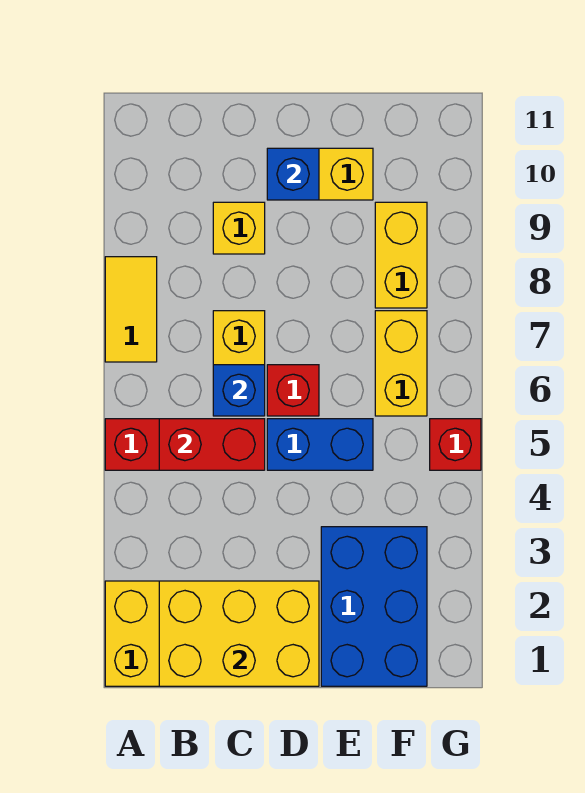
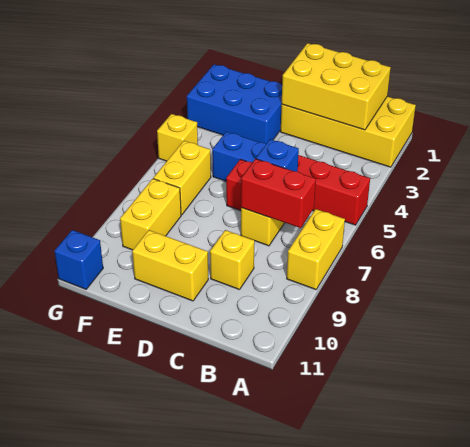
yellow 1x2 tile [105,257,157,362] -> yellow 1x2 brick [287,209,345,290]
red 1x2 brick [159,419,265,470] -> red 1x2 brick moved to [241,159,316,228]
blue 1x1 brick [267,148,319,200] -> blue 1x1 brick moved to [54,230,103,289]
blue 2x3 brick [321,527,427,686] -> blue 2x3 brick turned to [187,64,282,144]
red 1x1 brick [430,419,481,470] -> yellow 1x1 brick [157,114,198,161]

